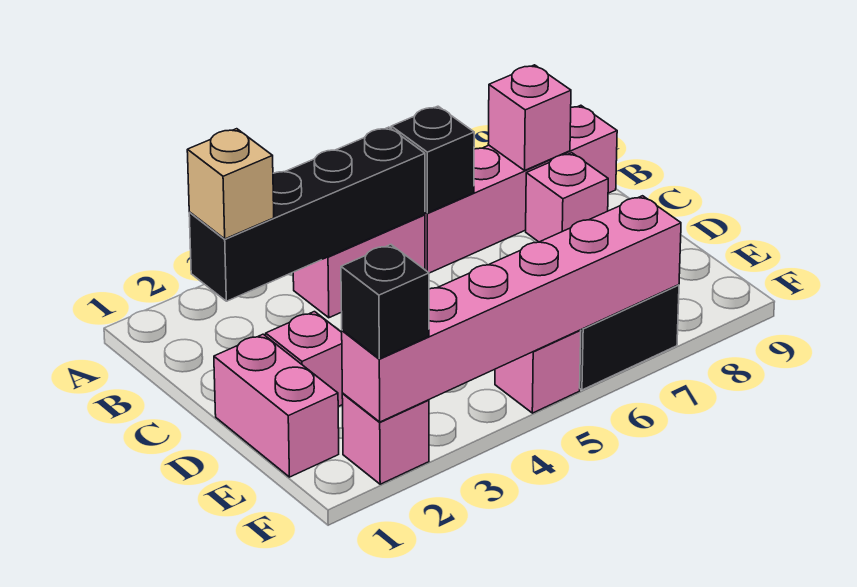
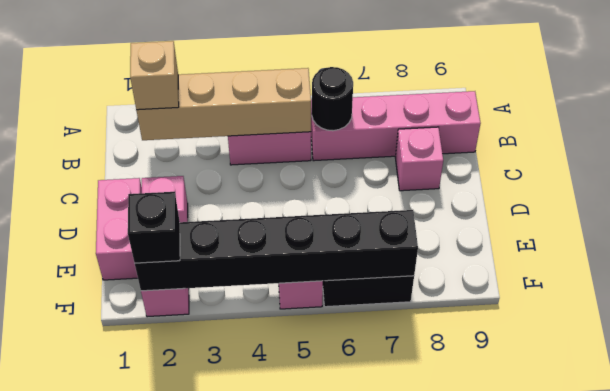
black 1x4 brick [189,127,425,301] -> tan 1x4 brick [136,68,311,140]
black 1x1 brick [391,106,474,213] -> black 1x1 round brick [312,67,353,131]
pink 1x1 brick [488,65,571,170] -> none
pink 1x6 brick [342,196,681,422] -> black 1x6 brick [135,210,418,291]

